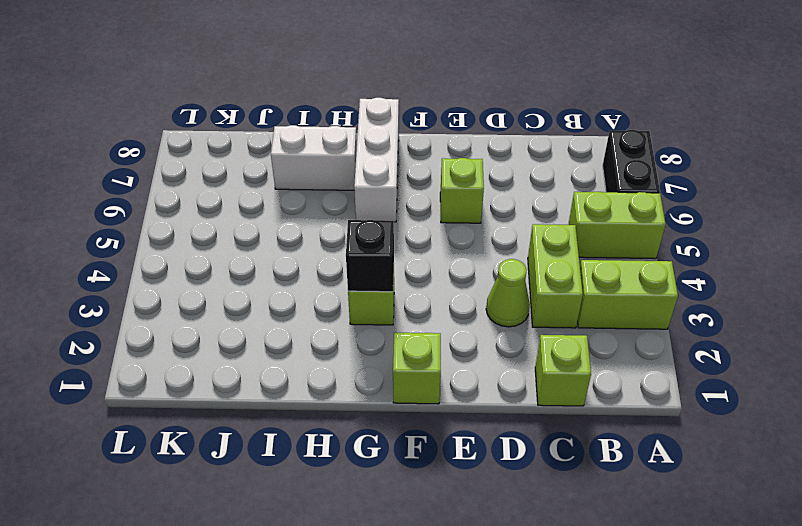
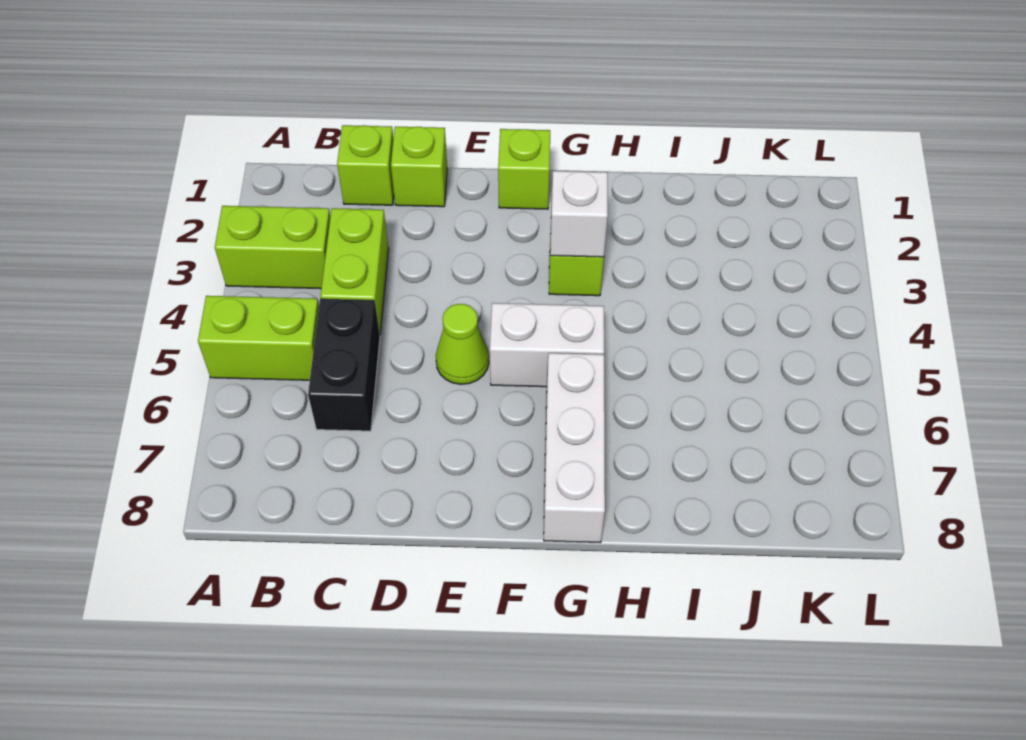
black 1x2 brick [603,130,660,193] -> black 1x2 brick moved to [308,299,380,431]
lime 1x1 cone [486,259,530,327] -> lime 1x1 cone moved to [436,304,489,384]
lime 1x1 brick [440,158,484,223] -> lime 1x1 brick moved to [391,127,447,207]
black 1x1 brick [346,220,394,292] -> white 1x1 brick [550,171,608,257]
white 1x2 brick [271,125,357,190] -> white 1x2 brick moved to [490,303,604,387]

